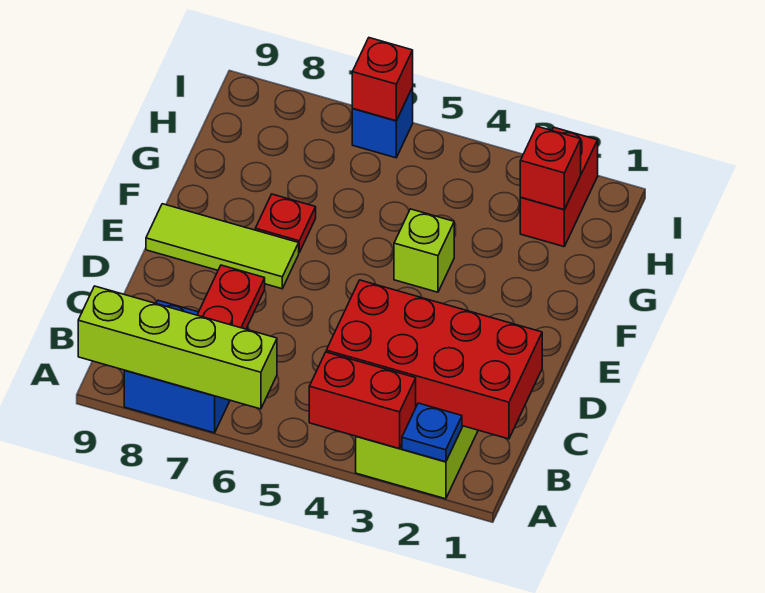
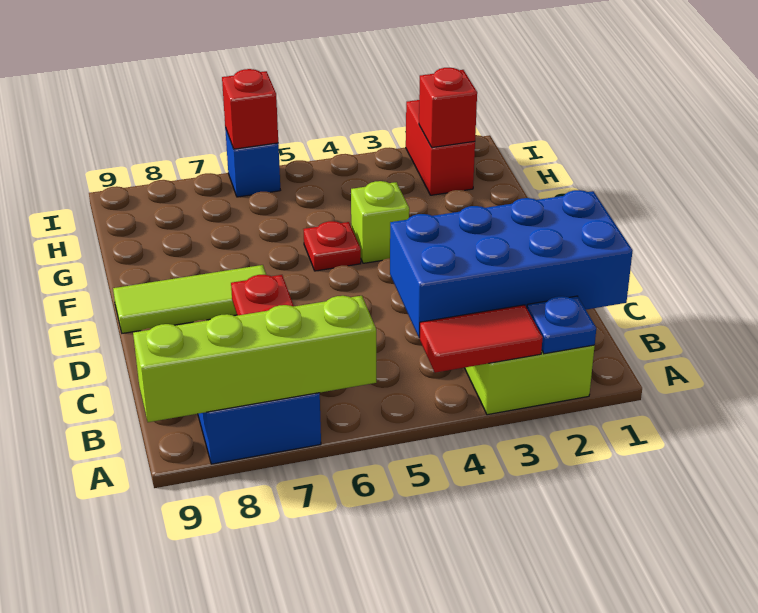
red 1x2 brick [309,352,416,449] -> red 1x2 tile [420,305,543,373]
red 2x4 brick [326,280,542,439] -> blue 2x4 brick [390,190,633,338]
red 1x1 plate [255,194,316,252] -> red 1x1 plate moved to [304,221,361,271]

